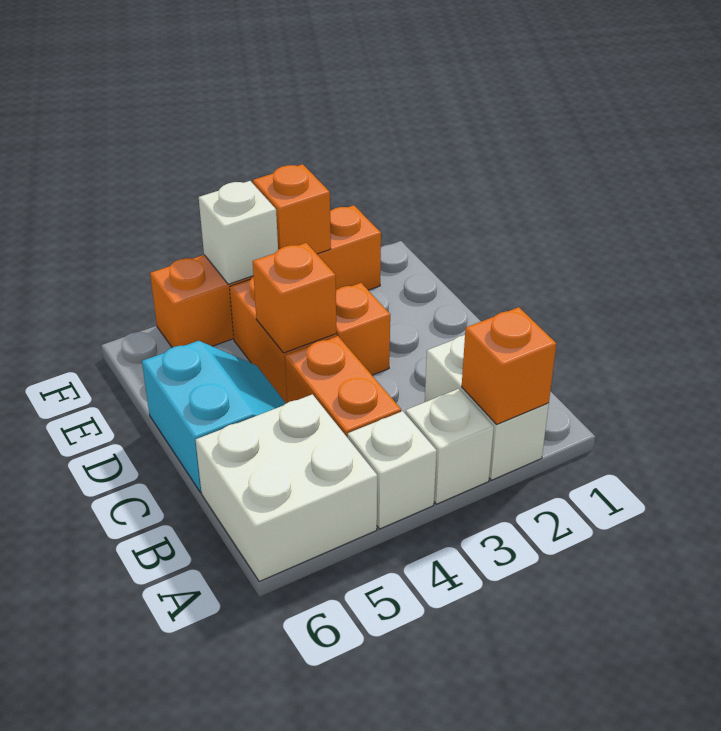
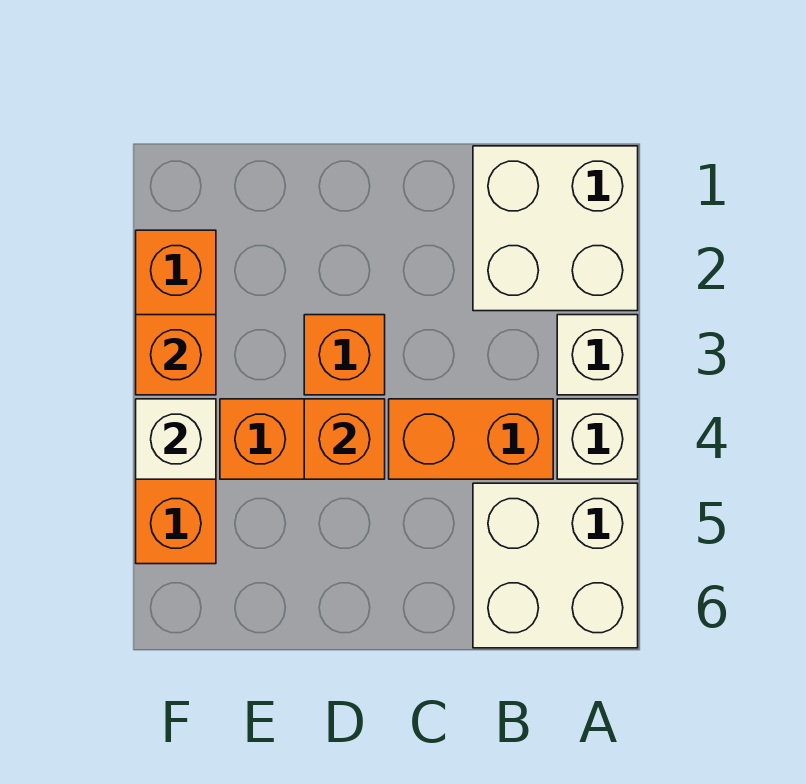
white 1x2 brick [425,335,549,480] -> white 2x2 brick [473,146,638,311]
orange 1x1 brick [462,307,556,424] -> none
cyan 2x2 slope [142,341,286,492] -> none

